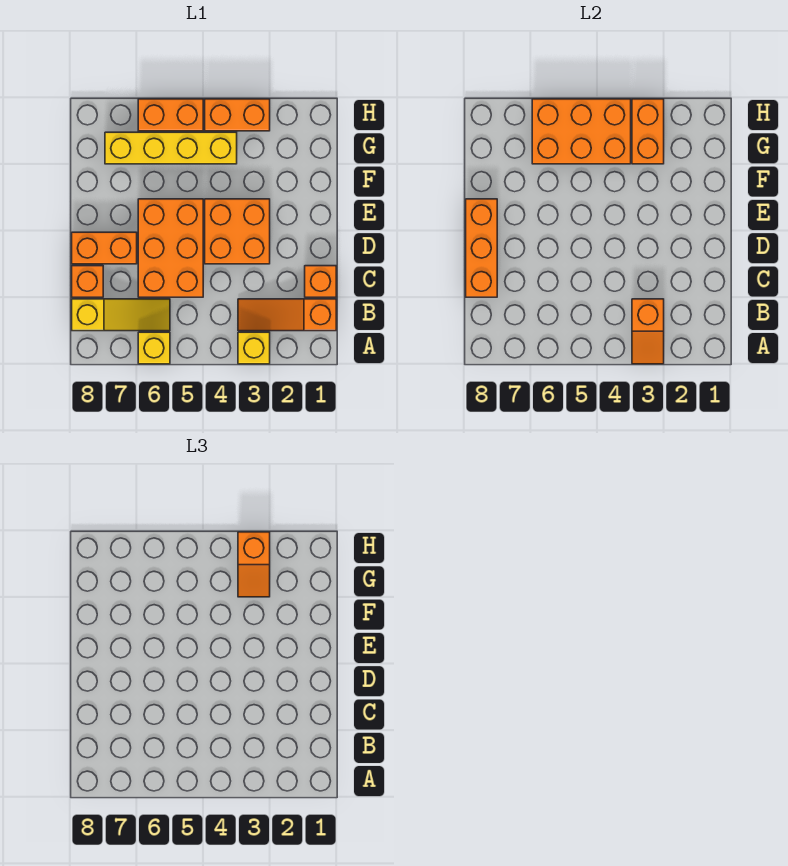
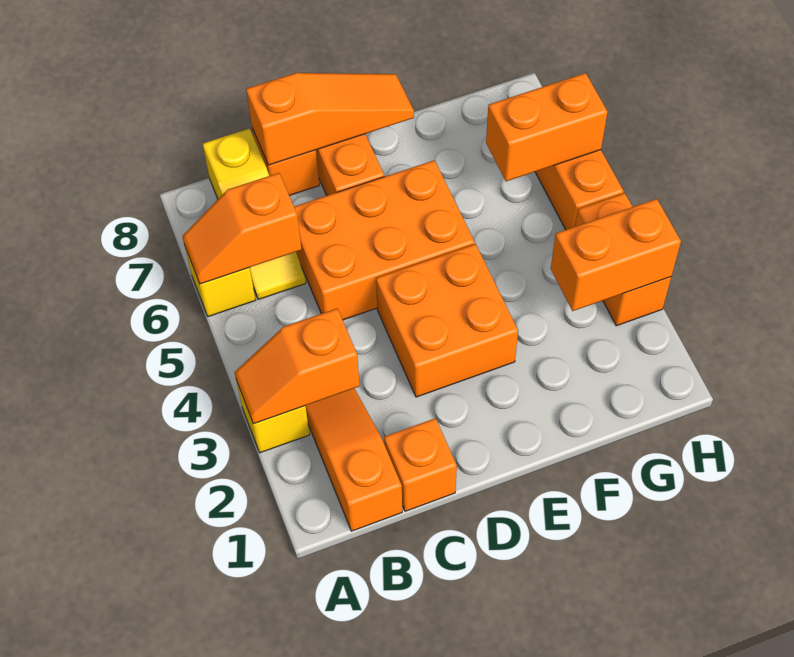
orange 1x3 brick [466,199,497,297] -> orange 1x3 slope [246,73,414,165]
orange 1x2 slope [238,532,270,597] -> orange 1x2 slope moved to [182,173,302,284]
yellow 1x4 brick [105,132,237,164] -> none
orange 2x3 brick [532,99,631,164] -> orange 1x2 brick [486,73,607,181]

